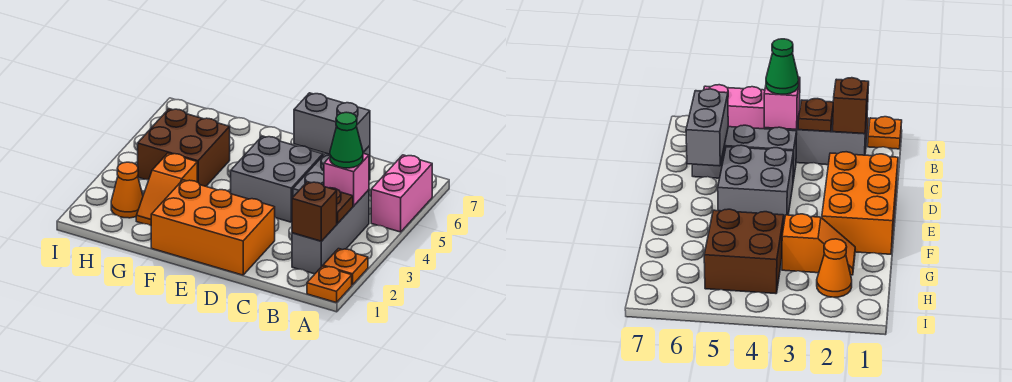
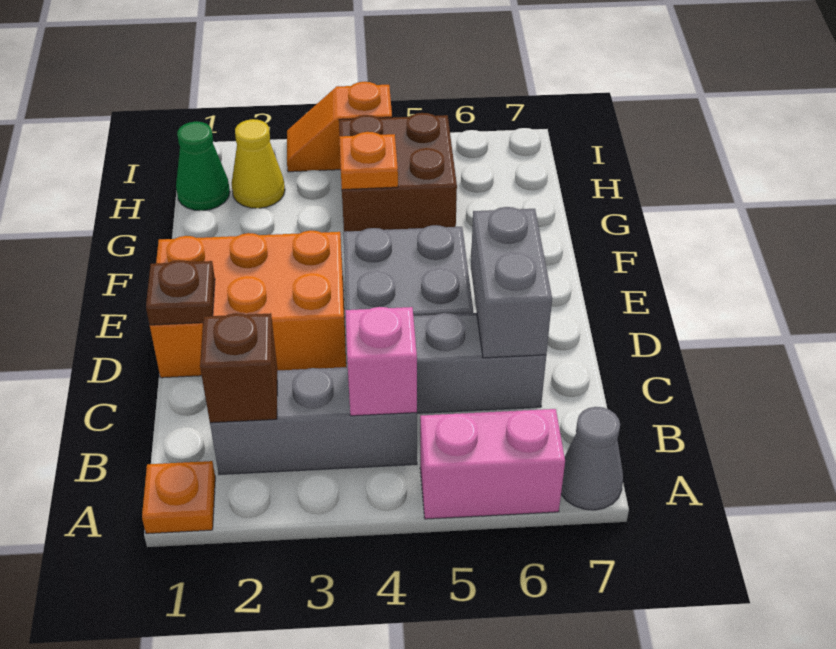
orange 1x1 plate [323,249,368,285] -> orange 1x1 plate moved to [339,132,398,190]
none -> grey 1x1 cone [561,407,623,510]
brown 1x1 plate [331,188,353,224] -> brown 1x1 plate moved to [146,260,215,325]
green 1x1 cone [330,112,363,168] -> green 1x1 cone moved to [176,122,230,211]
orange 2x3 brick [151,180,275,275] -> orange 2x3 brick turned to [150,230,346,378]
orange 1x2 slope [136,153,197,226] -> orange 1x2 slope moved to [287,82,392,172]
orange 1x1 cone [111,162,143,218] -> yellow 1x1 cone [232,119,285,208]

